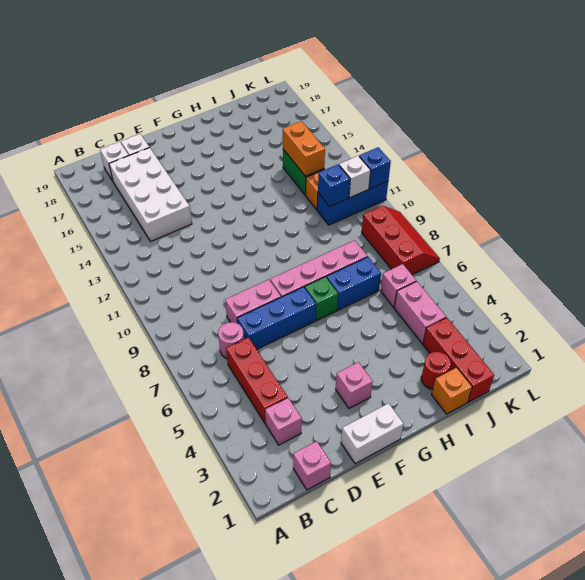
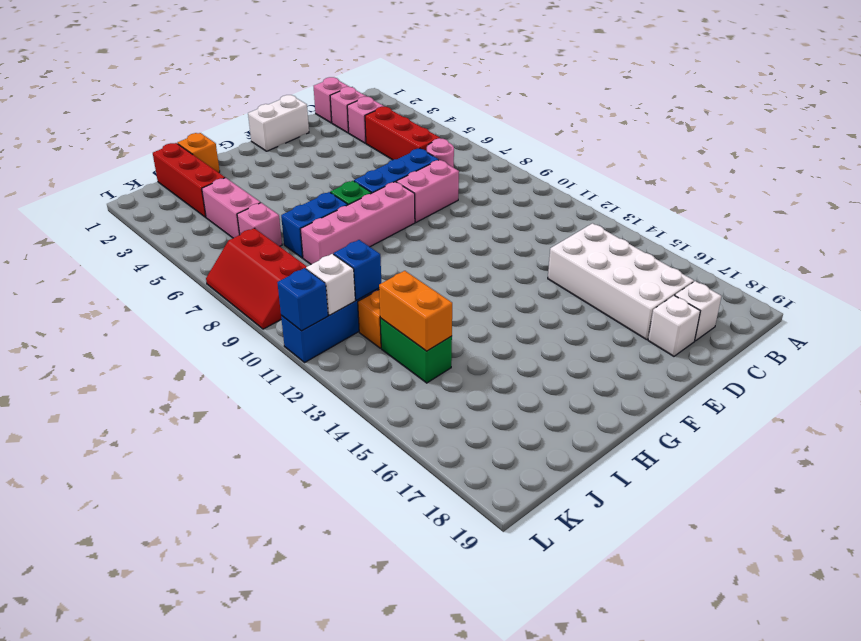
pink 1x1 brick [336,362,373,409] -> pink 1x1 brick moved to [330,87,366,133]
red 1x1 round brick [421,352,451,389] -> none

